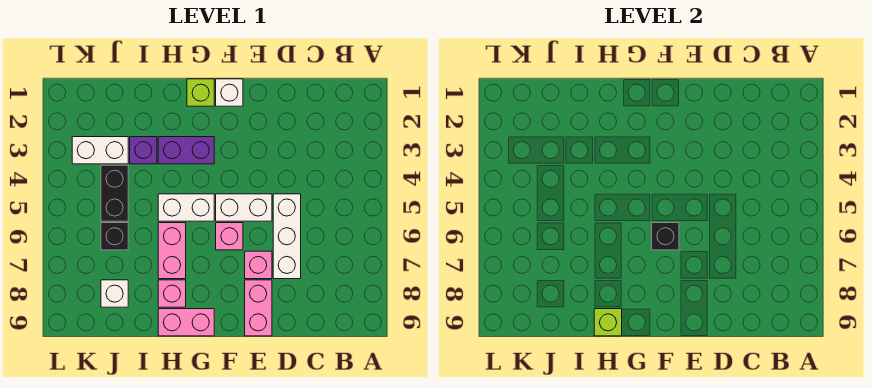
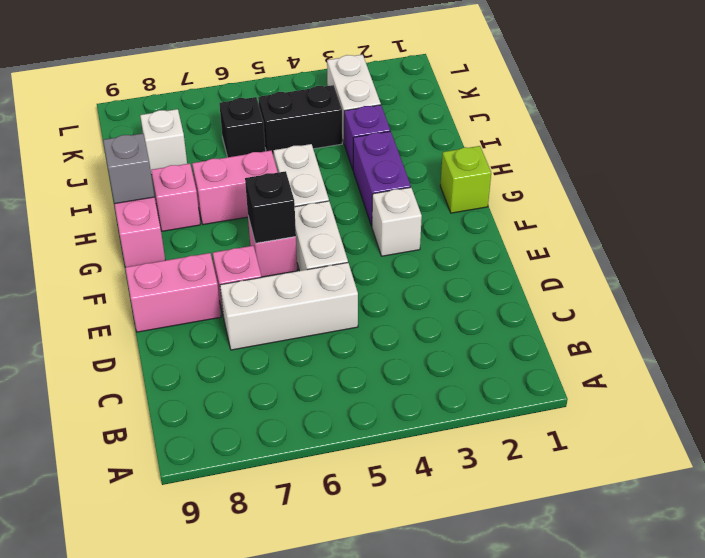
white 1x1 brick [216,79,243,106] -> white 1x1 brick moved to [372,187,422,256]
lime 1x1 brick [594,309,622,336] -> grey 1x1 brick [103,133,154,204]

